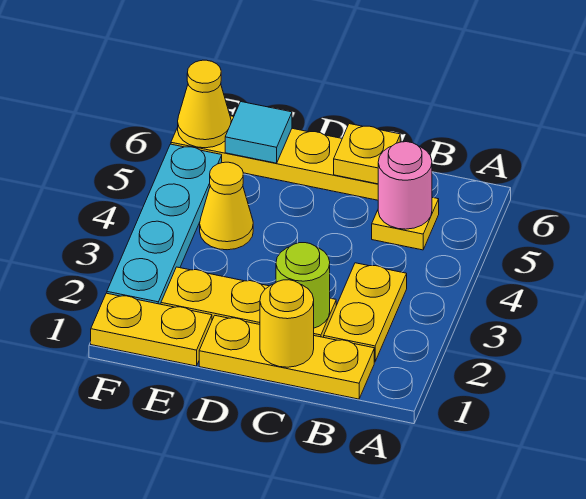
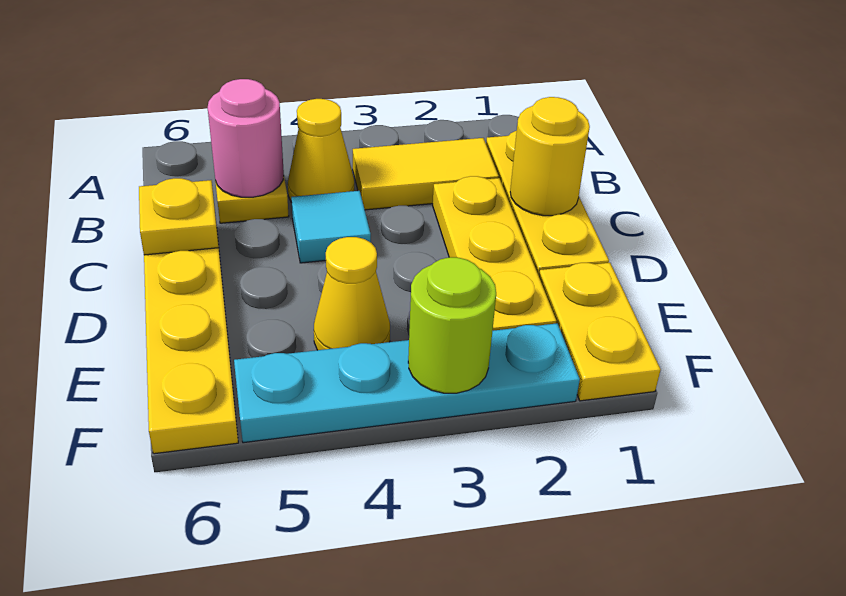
yellow 1x2 plate [324,263,407,362] -> yellow 1x2 tile [353,138,499,210]
lime 1x1 round brick [276,243,330,328] -> lime 1x1 round brick moved to [408,257,496,393]
cyan 1x1 tile [225,102,292,163] -> cyan 1x1 tile moved to [291,191,371,263]
yellow 1x1 cone [178,60,231,148] -> yellow 1x1 cone moved to [288,99,354,203]

